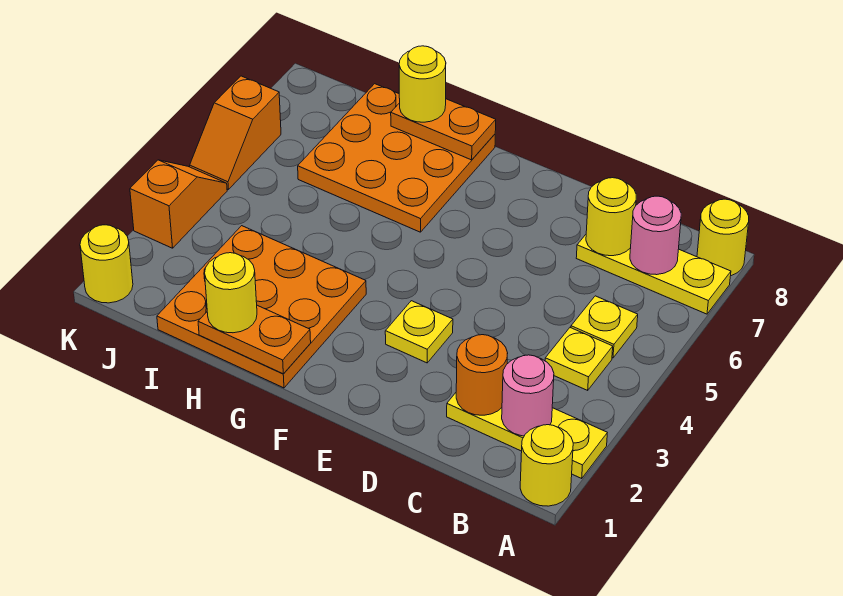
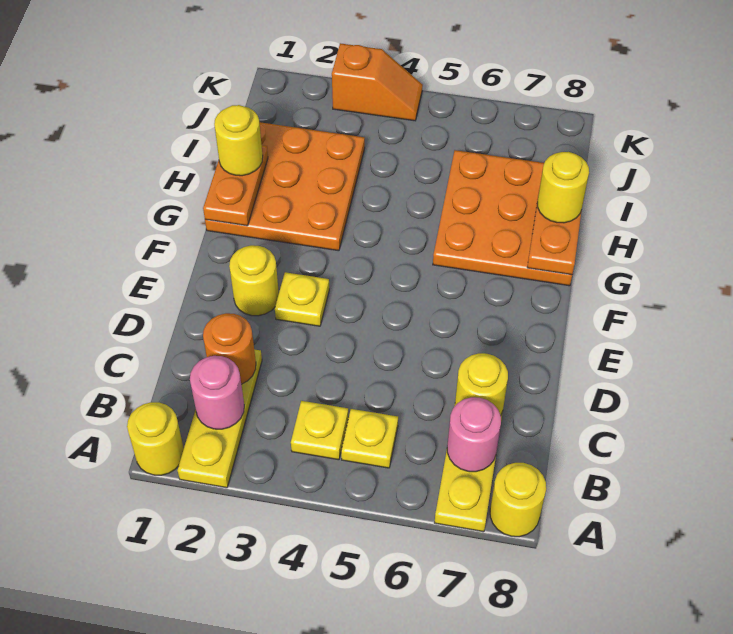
yellow 1x1 round brick [80,225,133,303] -> yellow 1x1 round brick moved to [229,245,279,316]
orange 1x2 slope [190,76,281,190] -> none

